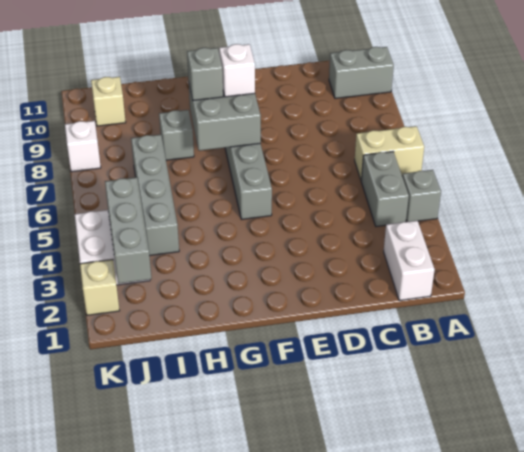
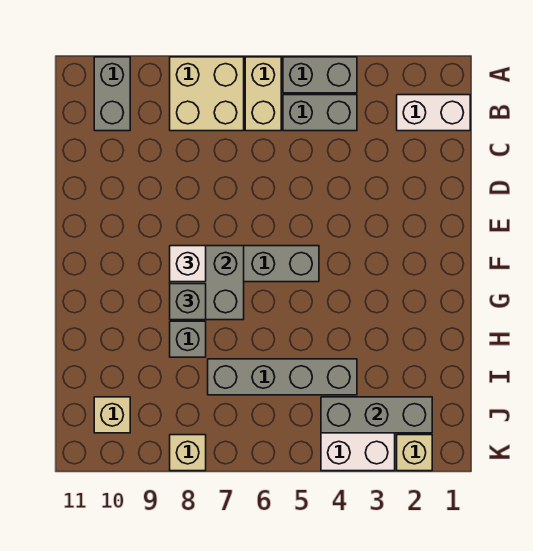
grey 1x1 brick [402,170,441,222] -> grey 1x2 brick [283,57,357,93]
none -> tan 2x2 brick [170,57,244,131]
white 1x1 brick [65,121,101,172] -> tan 1x1 brick [170,435,206,471]

